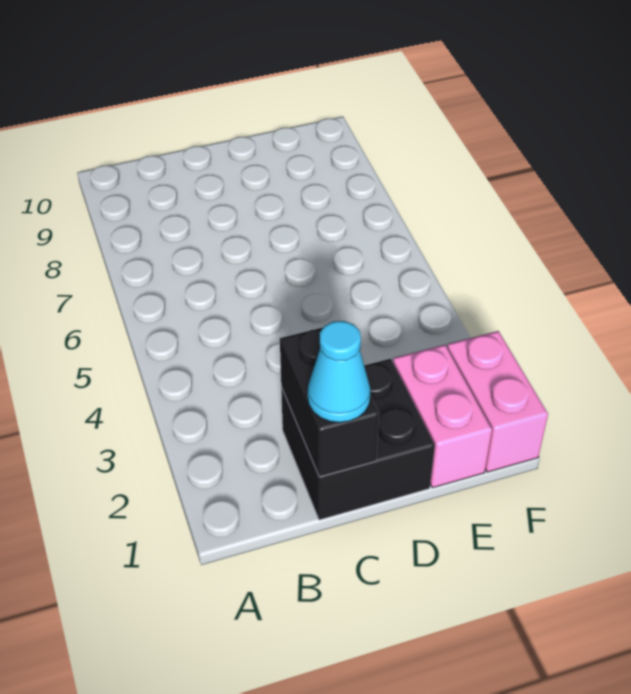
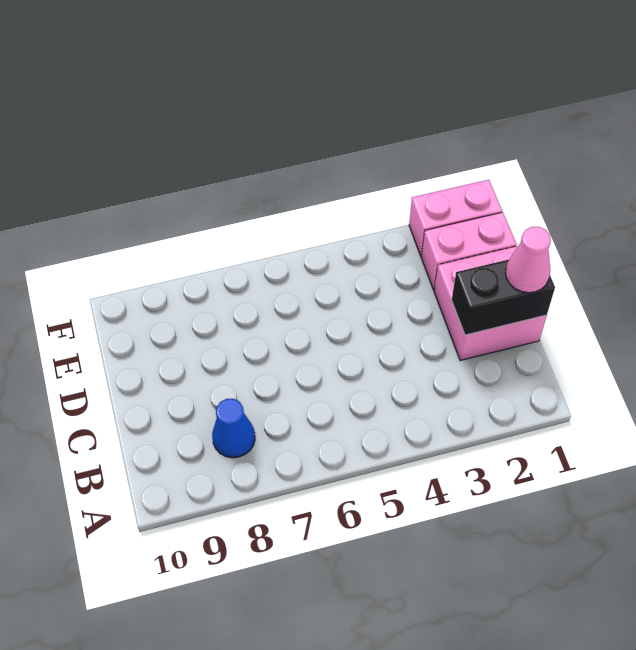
none -> blue 1x1 cone [212,399,255,458]
black 2x2 brick [281,359,435,520] -> pink 2x2 brick [434,246,547,361]
cyan 1x1 cone [308,321,371,423] -> pink 1x1 cone [505,227,551,293]

